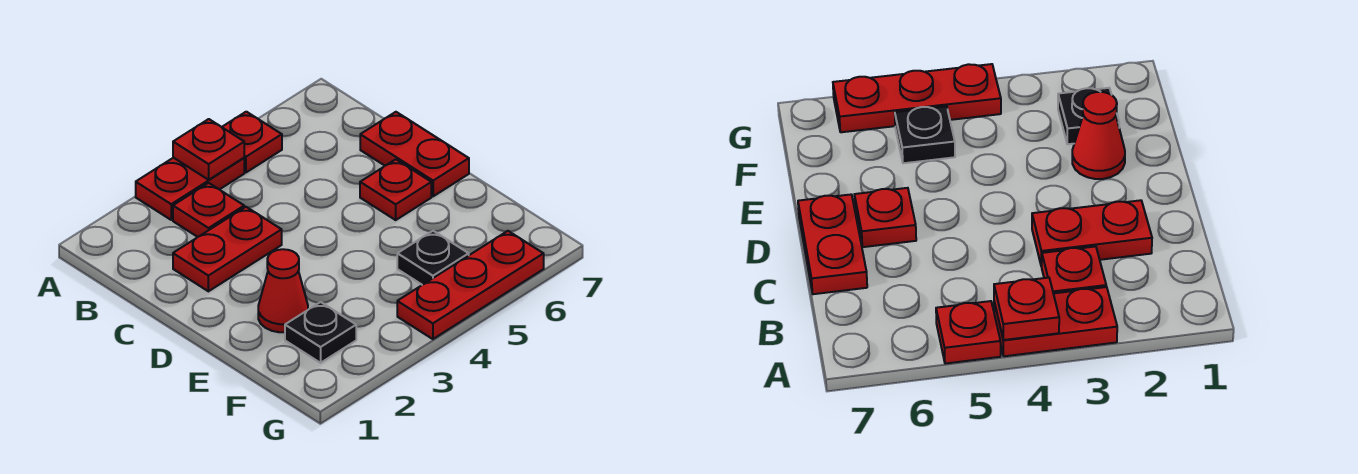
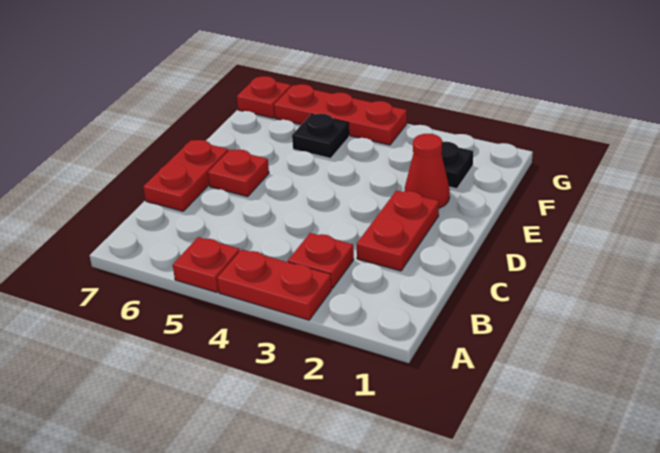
red 1x1 plate [173,119,244,180] -> red 1x1 plate moved to [237,76,291,118]
red 1x2 plate [173,207,282,291] -> red 1x2 plate turned to [357,190,439,271]

